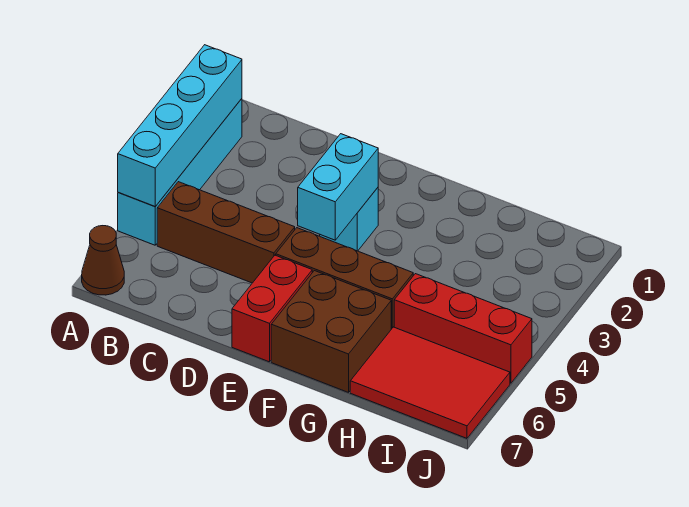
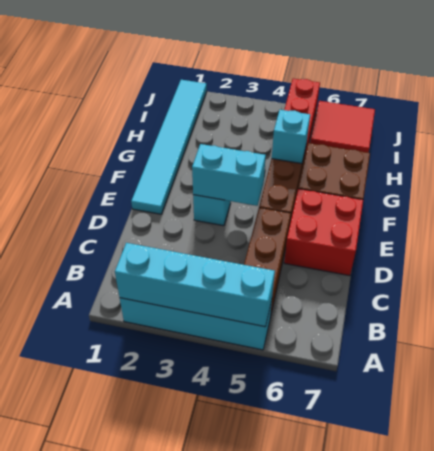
brown 1x1 cone [82,226,124,295] -> none
none -> cyan 1x6 tile [131,80,207,214]
red 1x2 brick [232,255,312,362] -> red 2x2 brick [284,189,363,276]
none -> cyan 1x1 brick [272,110,310,164]
red 2x3 tile [350,327,510,438] -> red 2x2 tile [310,101,375,153]

